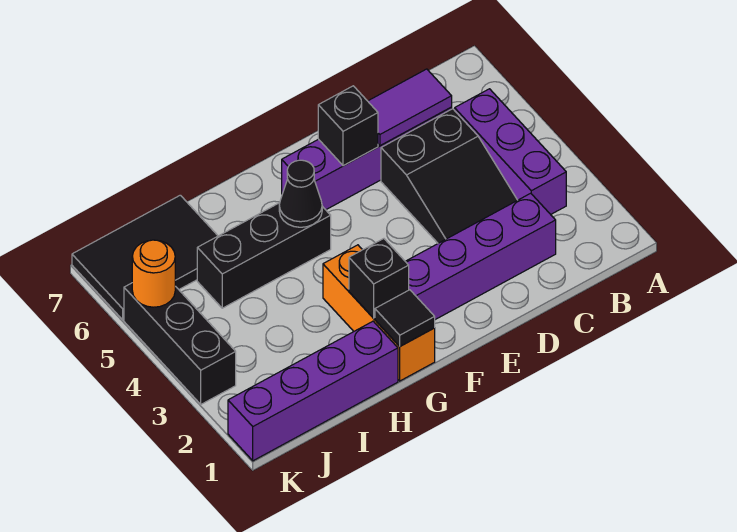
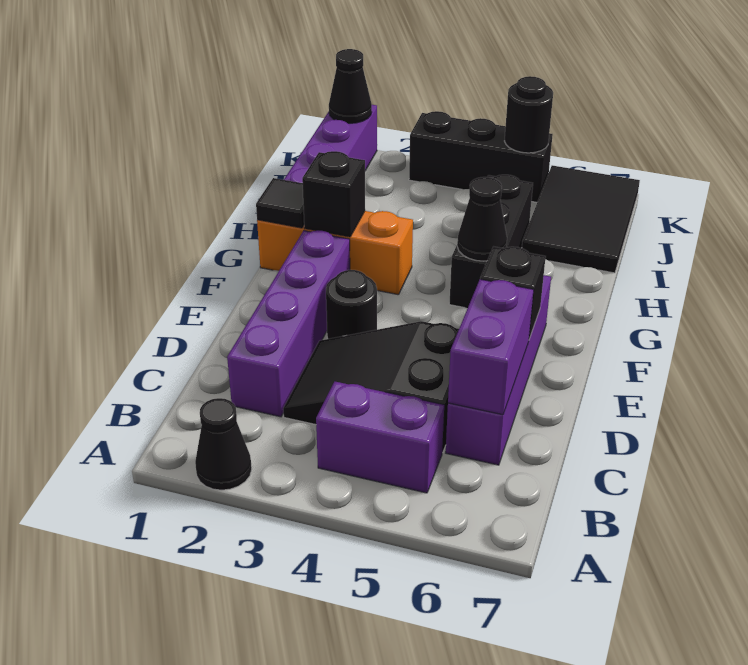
none -> black 1x1 cone [195,398,252,490]
purple 1x3 brick [455,89,566,214] -> purple 1x2 brick [316,382,444,493]
purple 1x2 tile [368,69,452,146] -> purple 1x2 brick [448,279,534,415]
none -> black 1x1 round brick [326,270,377,339]
none -> black 1x1 cone [329,49,372,123]
orange 1x1 round brick [132,240,175,307] -> black 1x1 round brick [505,76,553,153]

